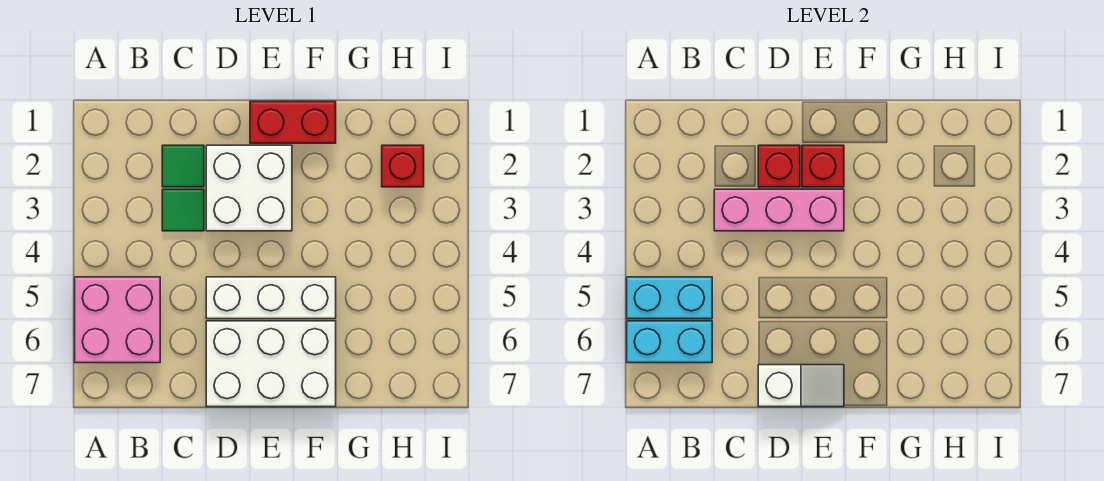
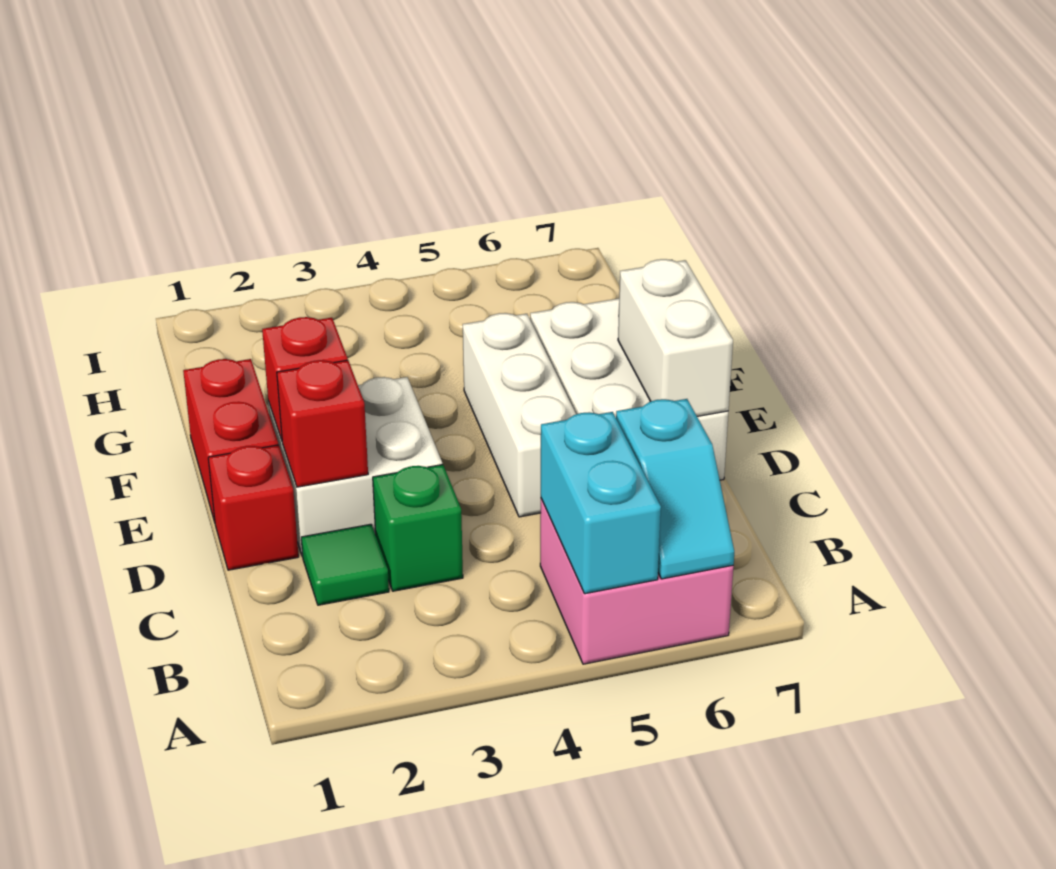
cyan 1x2 brick [627,321,712,363] -> cyan 1x2 slope [616,399,734,579]
green 1x1 tile [162,189,204,231] -> green 1x1 brick [373,465,463,591]
pink 1x3 brick [714,189,844,231] -> none
white 1x2 slope [758,365,844,407] -> white 1x2 brick [618,259,733,416]
red 1x1 brick [382,145,424,187] -> red 1x1 brick moved to [208,445,299,570]

